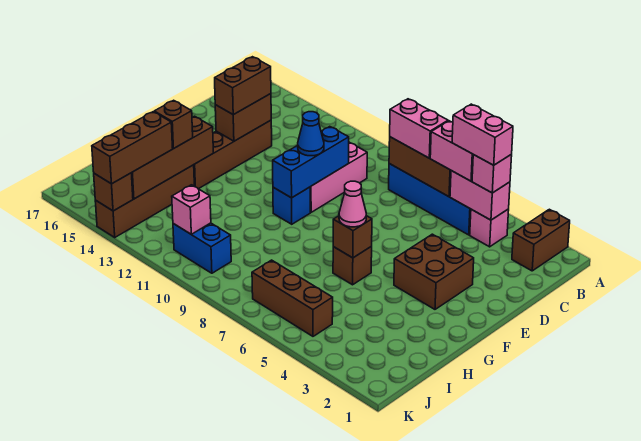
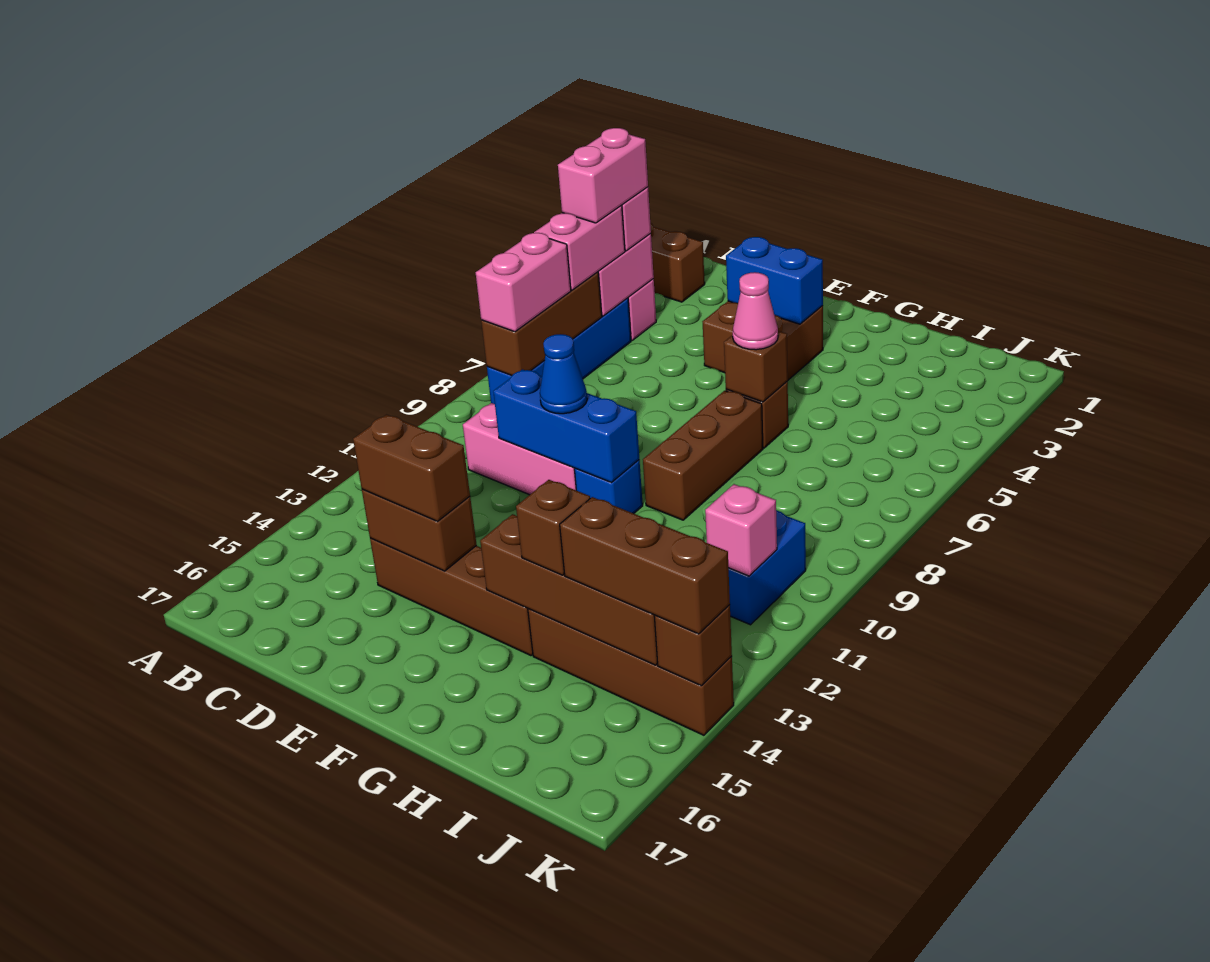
none -> blue 1x2 brick [726,237,823,324]
brown 1x3 brick [252,260,333,336] -> brown 1x3 brick moved to [643,391,763,520]

